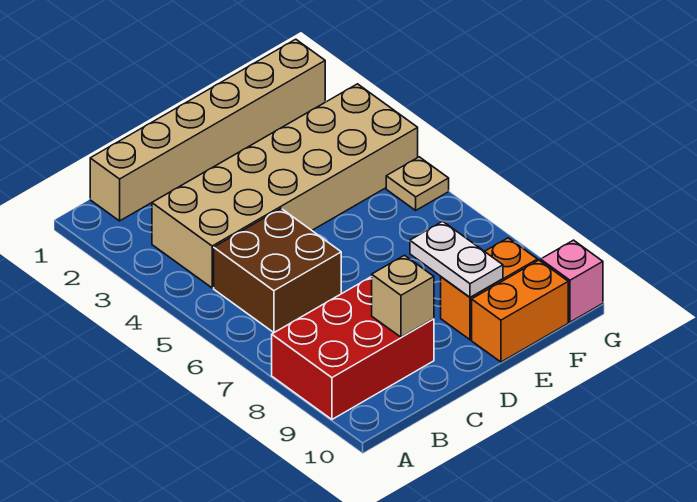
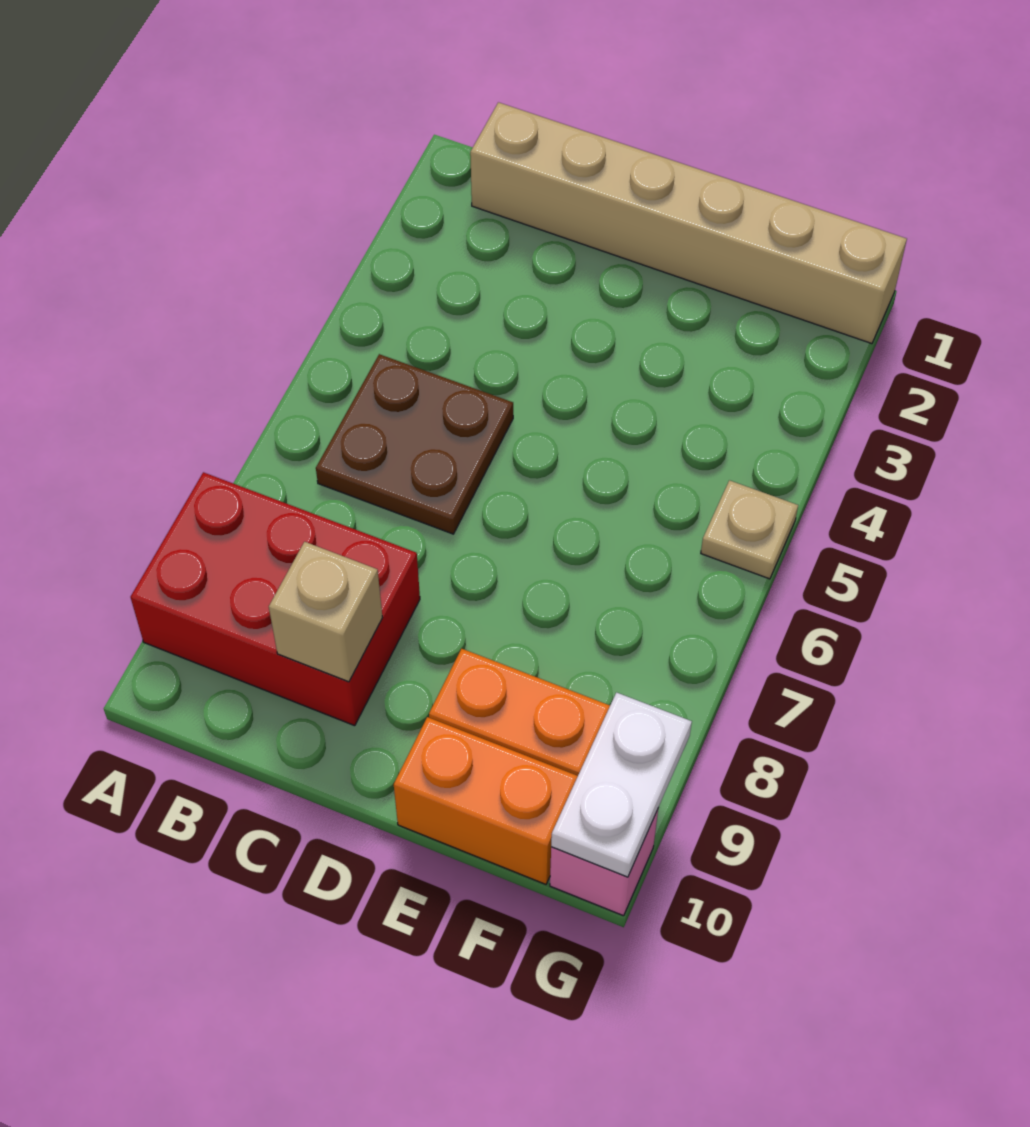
tan 2x6 brick [152,84,418,288] -> none
brown 2x2 brick [214,209,341,333] -> brown 2x2 plate [316,354,513,534]
white 1x2 plate [410,221,503,297] -> white 1x2 plate moved to [551,693,692,877]

